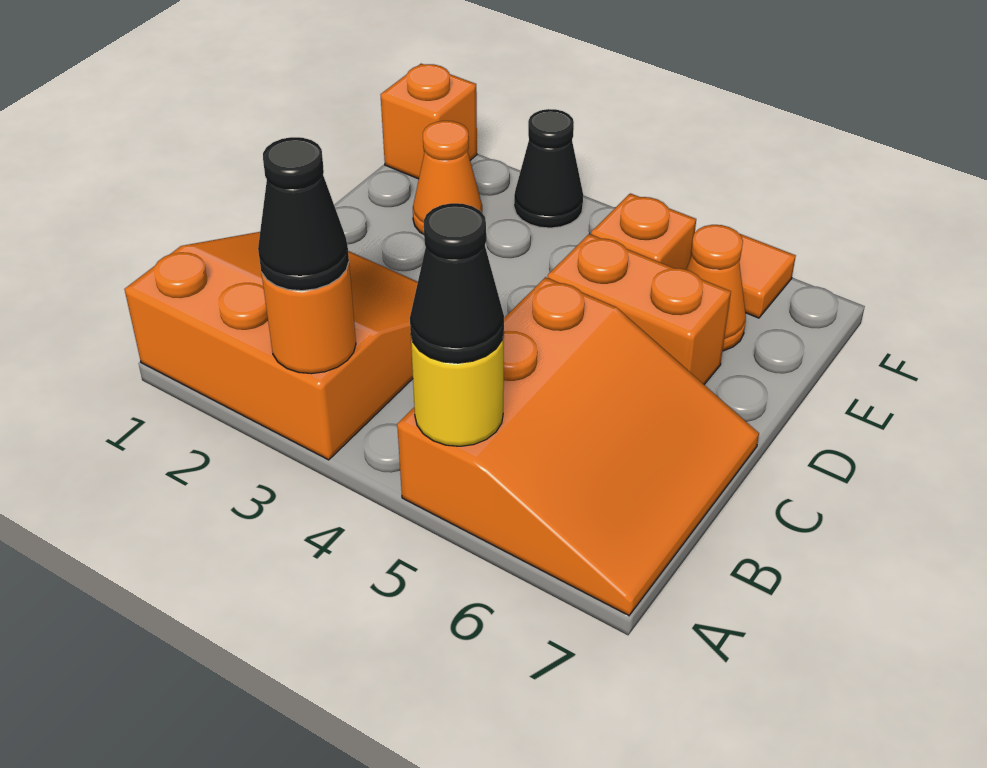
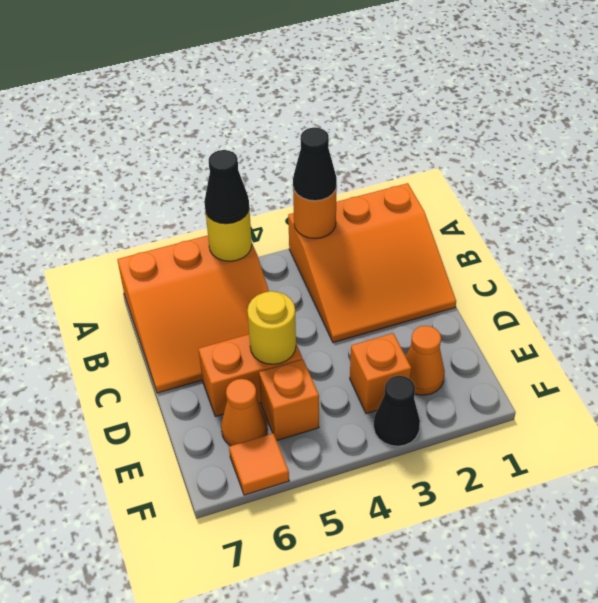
orange 3x3 slope [397,277,759,615] -> orange 3x3 slope turned to [117,235,269,393]
none -> yellow 1x1 round brick [247,291,296,364]
orange 1x1 brick [380,64,477,179] -> orange 1x1 brick moved to [350,333,411,413]

